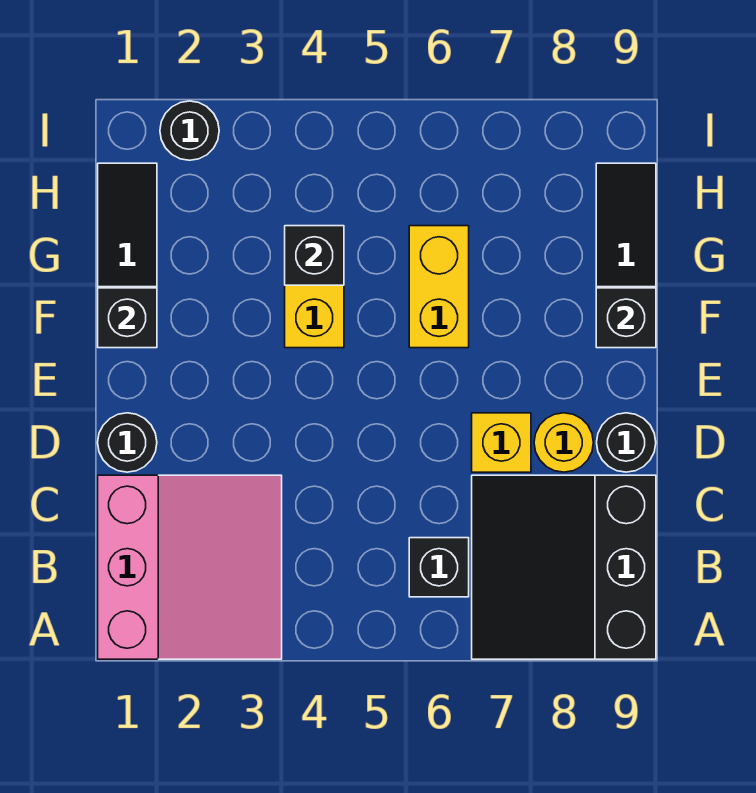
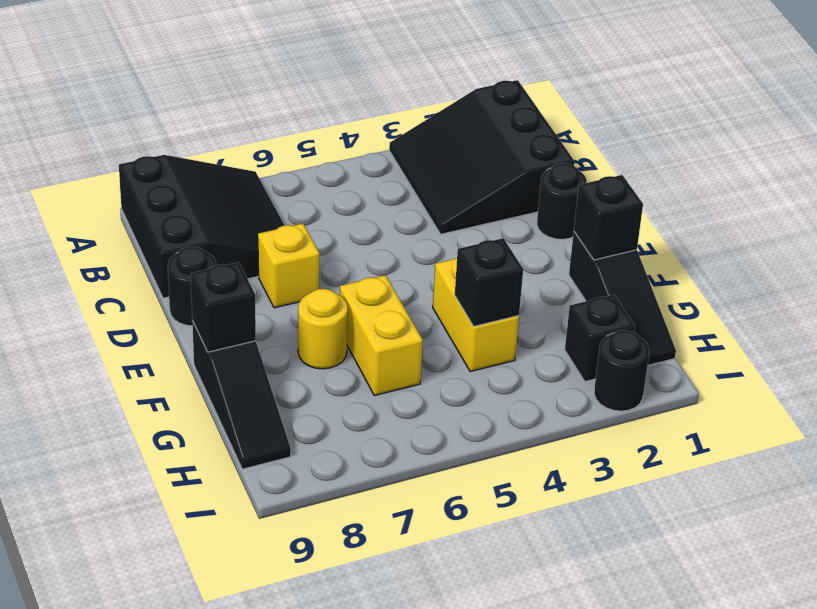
pink 3x3 slope [98,475,282,659] -> black 3x3 slope [389,80,574,234]
black 1x1 brick [409,538,469,597] -> black 1x1 brick moved to [565,295,635,382]
yellow 1x1 round brick [534,413,593,472] -> yellow 1x1 round brick moved to [298,289,348,369]

